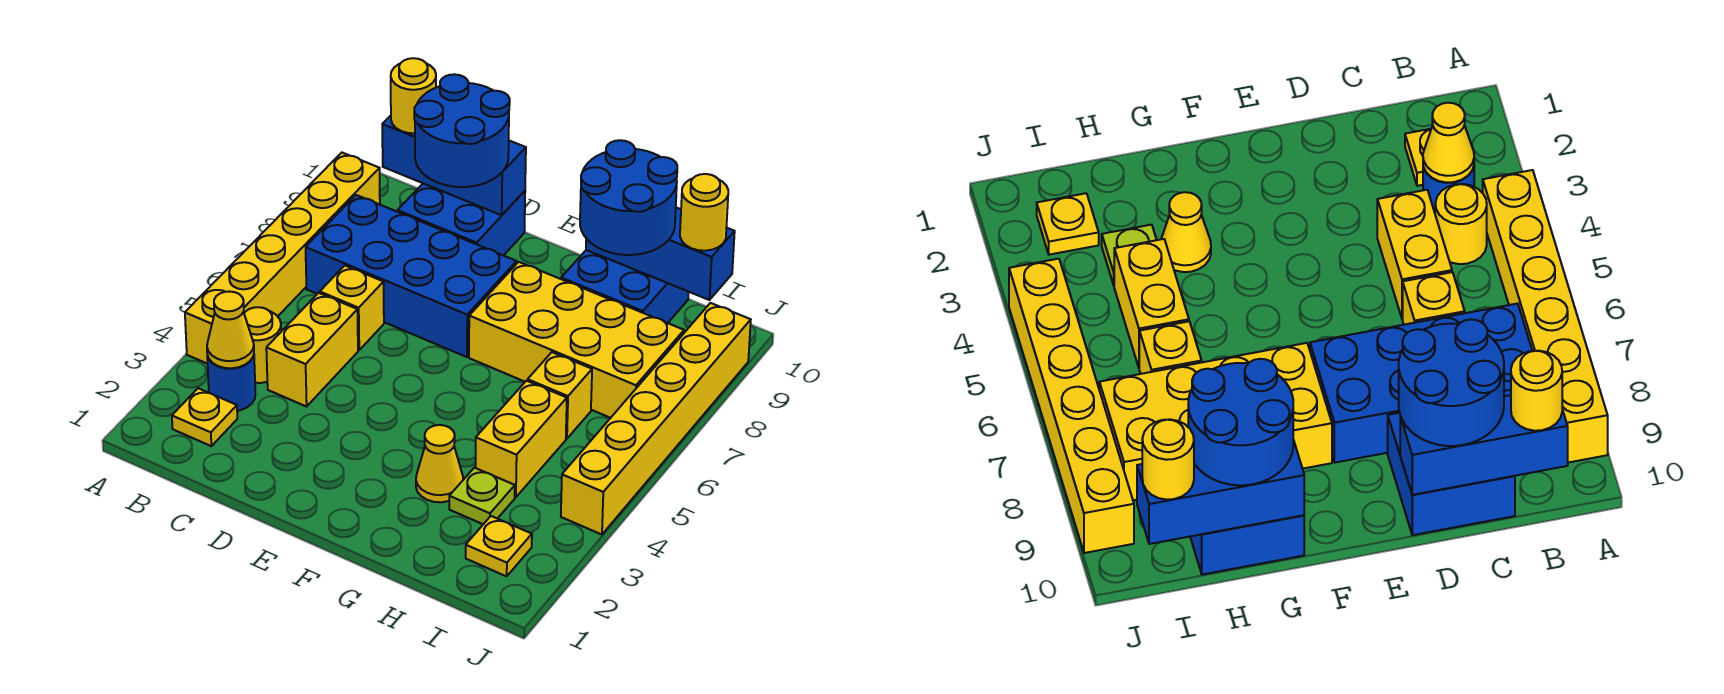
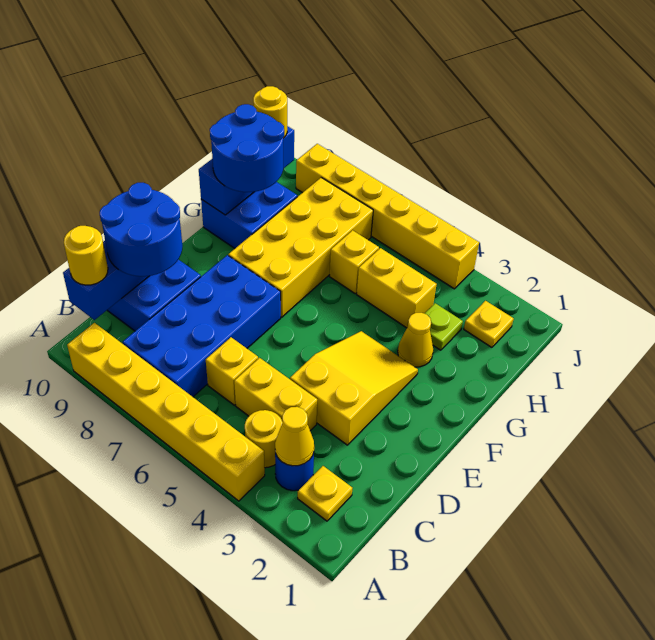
none -> yellow 2x3 slope [290,331,418,445]

